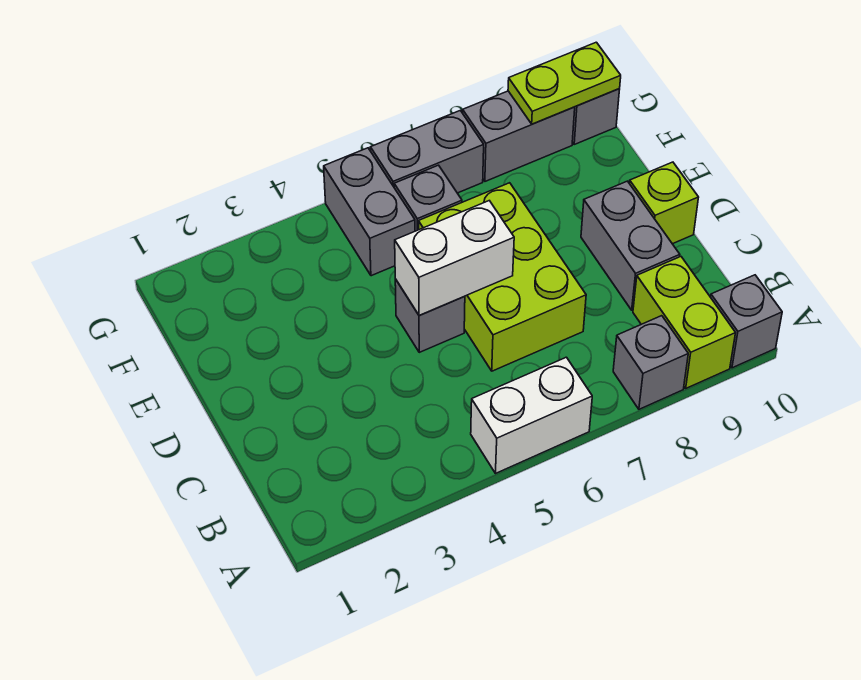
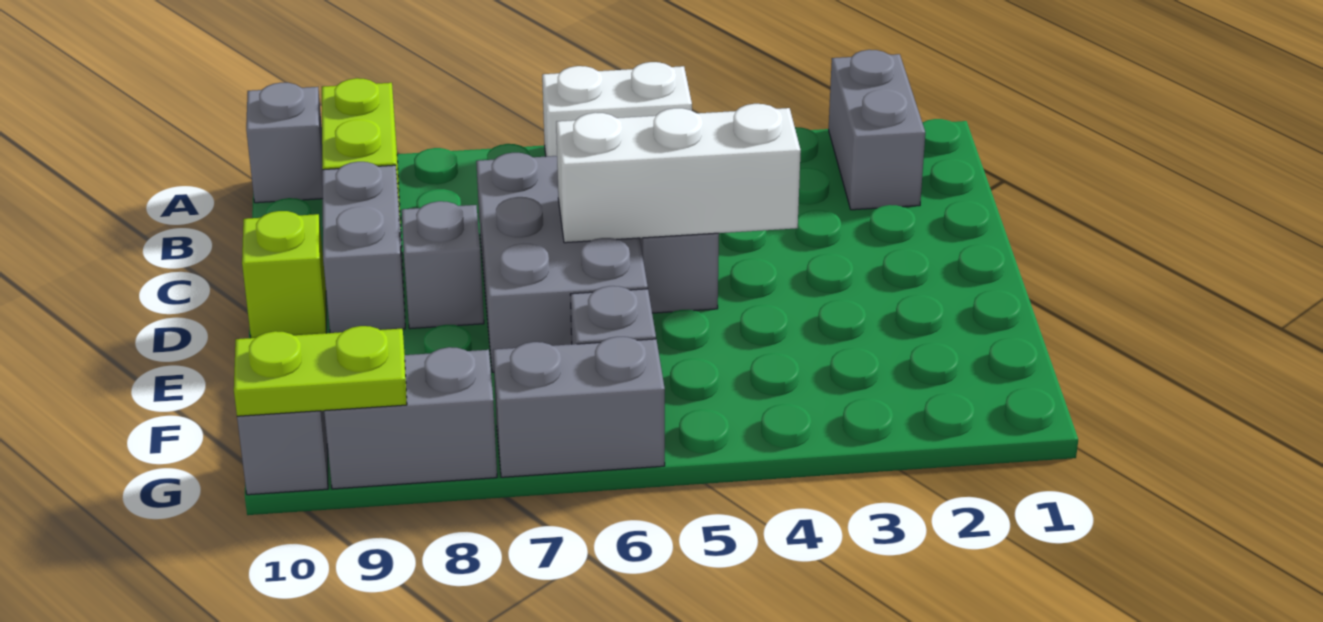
grey 1x1 brick [613,316,688,409] -> grey 1x1 brick moved to [402,201,484,329]
lime 2x3 brick [418,183,586,371] -> grey 2x3 brick [476,153,648,372]
white 1x2 brick [395,201,514,316] -> white 1x3 brick [556,104,801,243]
grey 1x2 brick [324,148,415,276] -> grey 1x2 brick moved to [829,50,925,210]

